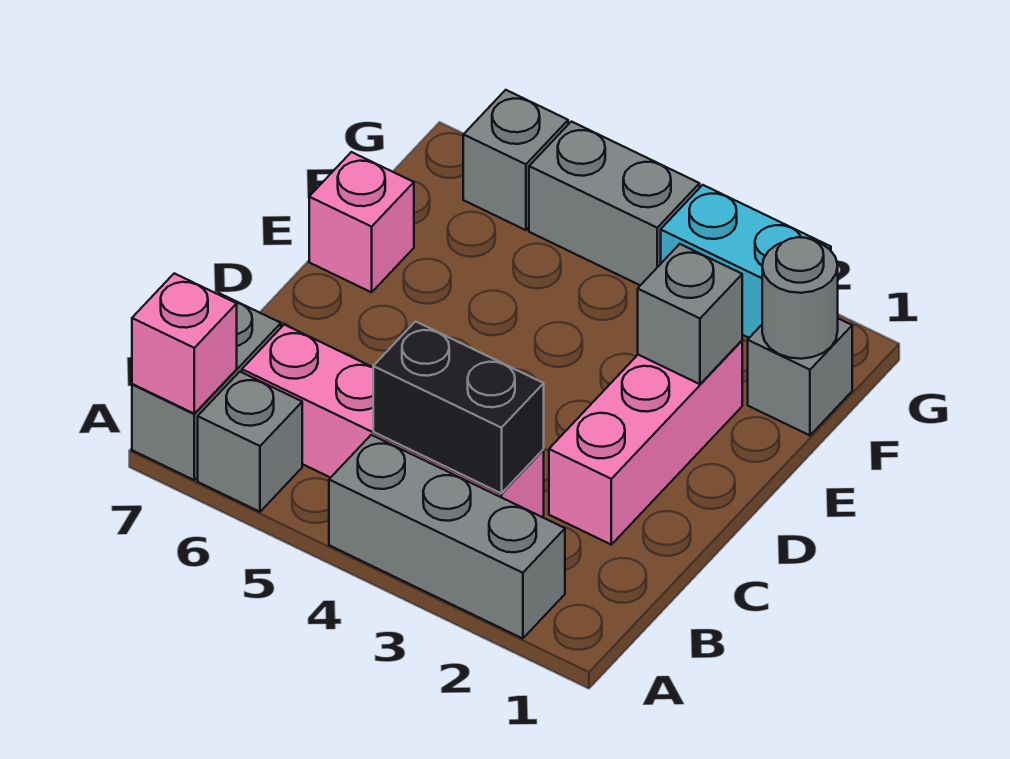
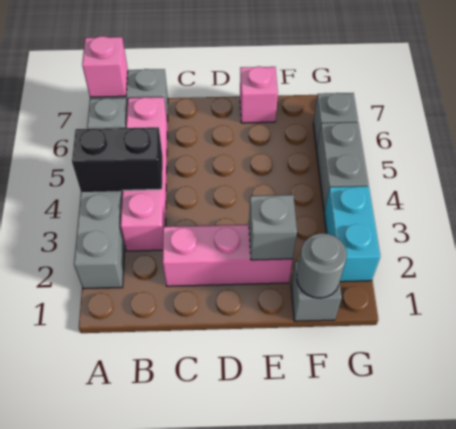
black 1x2 brick [373,321,544,493] -> black 1x2 brick turned to [72,127,163,191]

